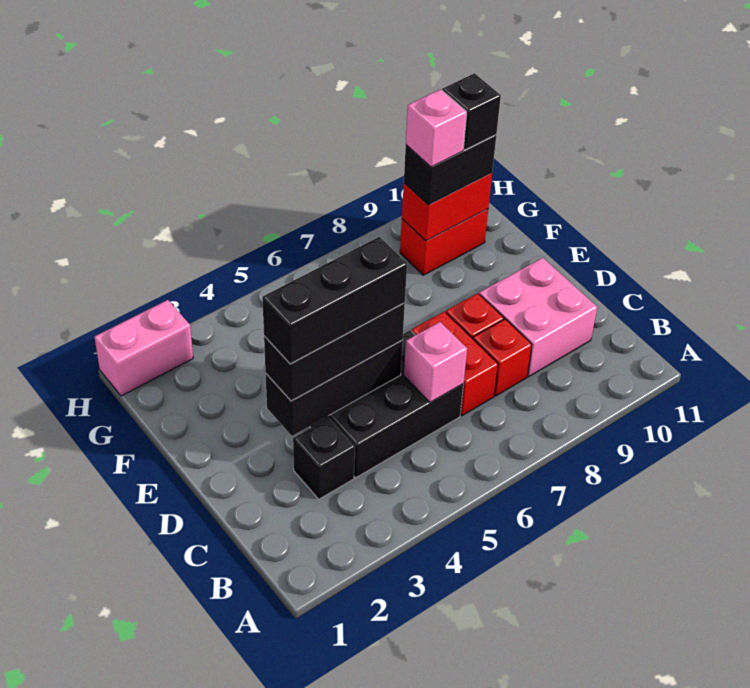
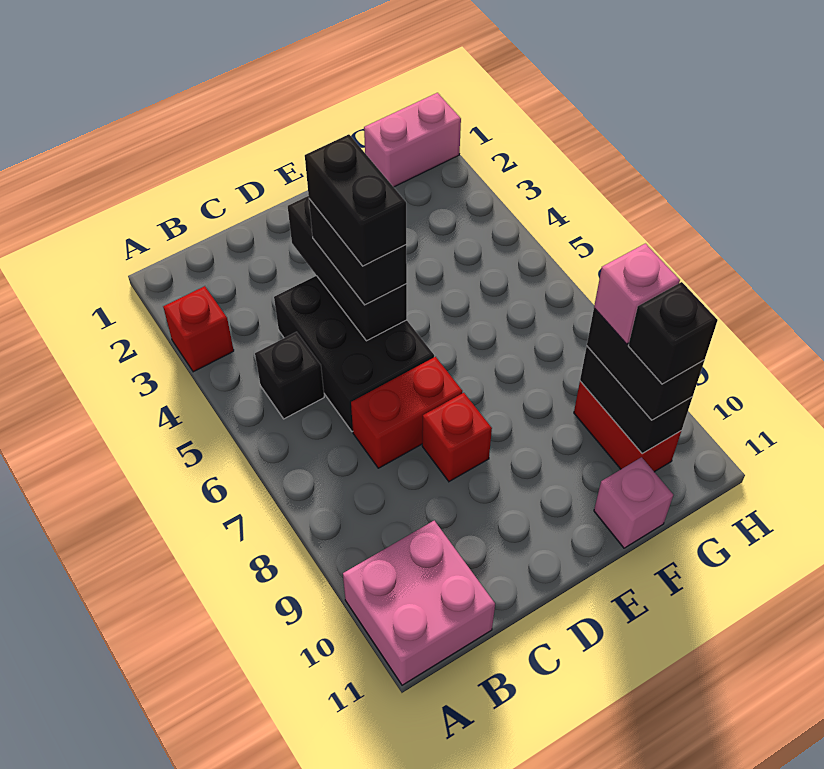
black 1x1 brick [293,418,355,499] -> black 1x1 brick moved to [255,332,324,419]
pink 1x1 brick [404,322,467,402] -> pink 1x1 brick moved to [594,457,673,548]
red 1x1 brick [473,319,532,396] -> red 1x1 brick moved to [163,286,234,372]
pink 2x2 brick [479,258,597,377] -> pink 2x2 brick moved to [343,521,495,685]
black 1x3 brick [264,303,405,401] -> black 1x2 brick [309,199,407,305]
black 1x3 brick [262,237,407,364] -> black 1x2 brick [305,134,406,266]
red 1x2 brick [402,173,492,241] -> black 1x2 brick [580,346,692,454]
pink 1x2 brick [95,300,193,396] -> pink 1x2 brick turned to [364,93,461,187]

